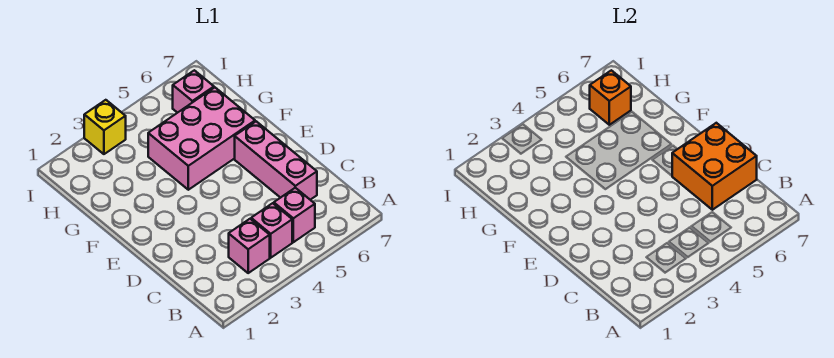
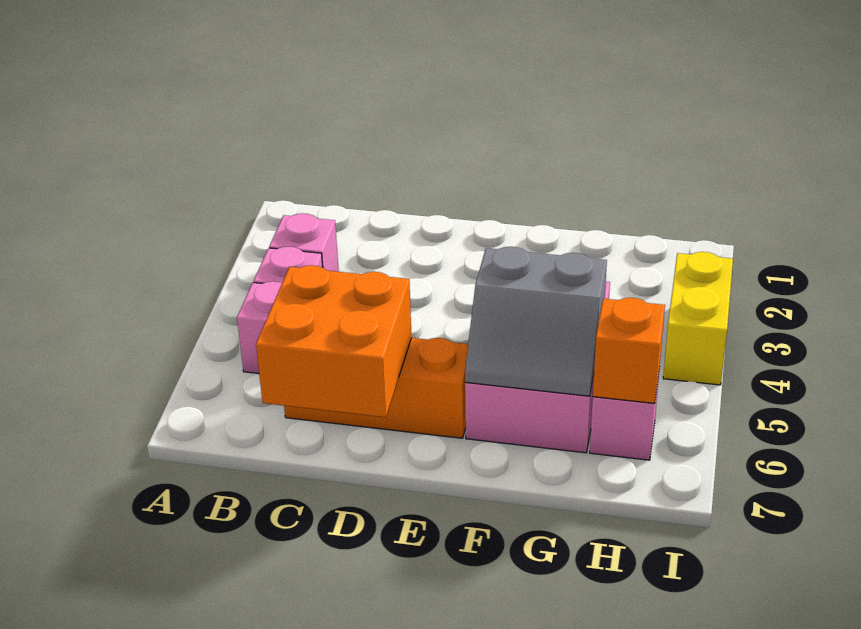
pink 1x3 brick [235,121,317,200] -> orange 1x3 brick [284,338,468,438]
none -> grey 2x2 slope [465,247,607,396]
yellow 1x1 brick [84,100,126,154] -> yellow 1x2 brick [663,252,733,385]

